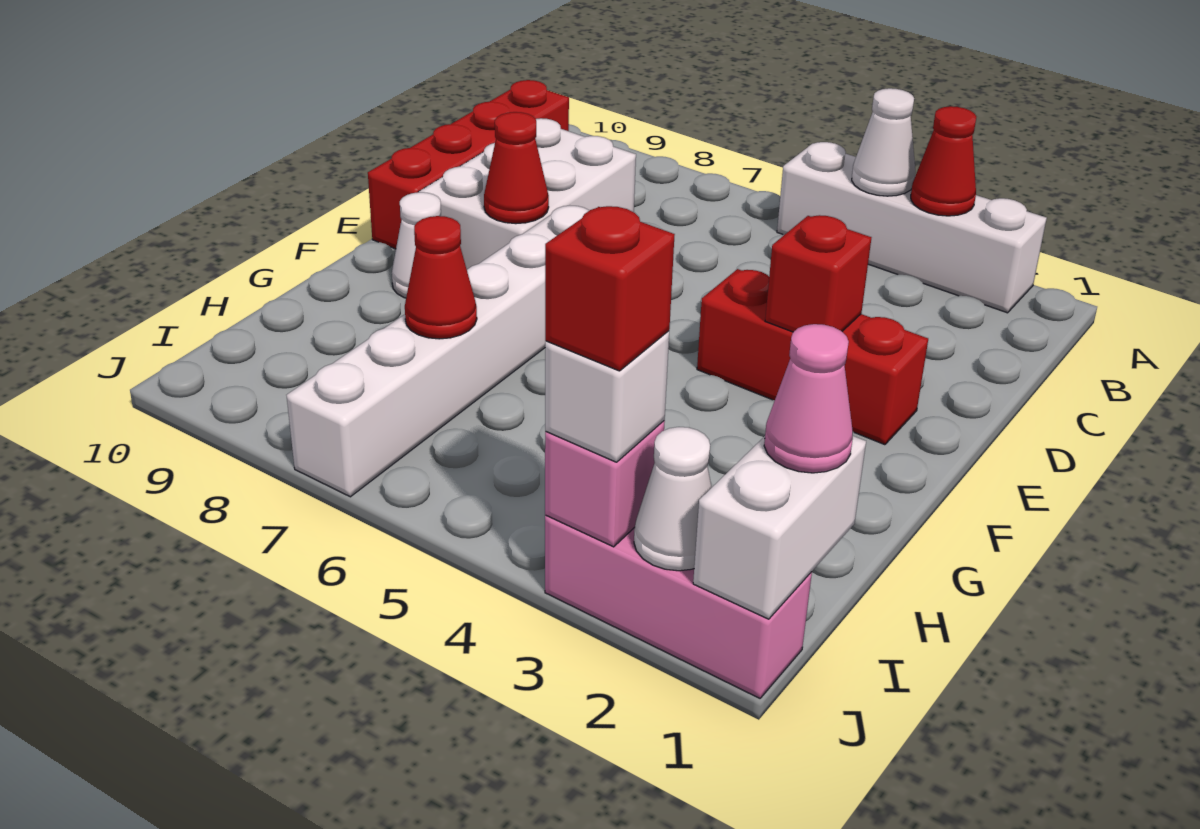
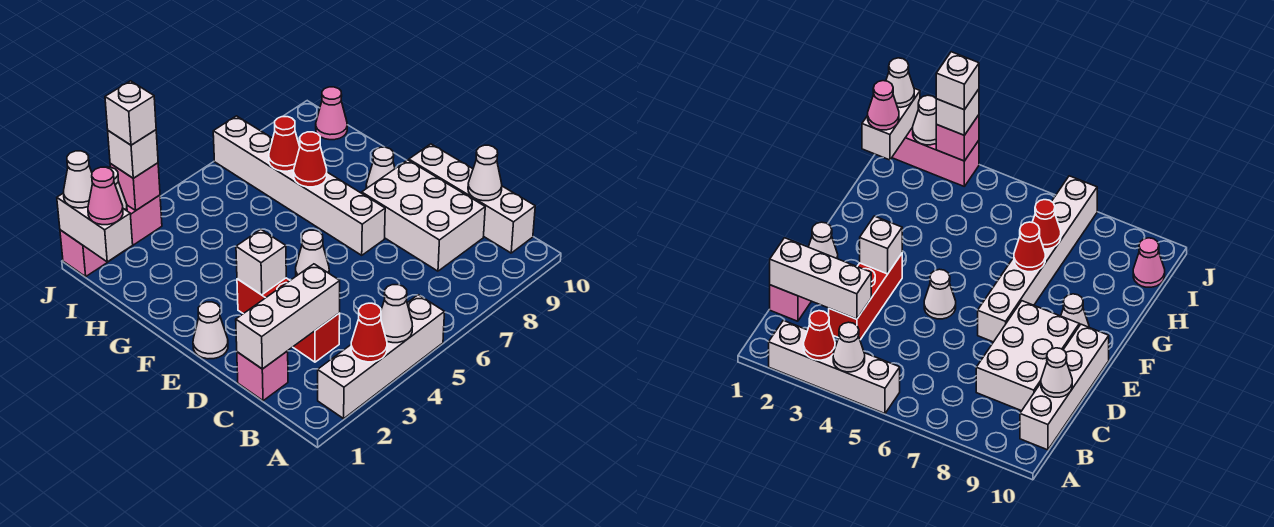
red 1x4 brick [368,80,569,249] -> white 1x4 brick [409,144,535,253]
none -> pink 1x1 brick [237,351,288,401]
none -> white 1x3 brick [236,264,340,369]
none -> white 1x1 cone [468,145,502,201]
none -> white 1x1 cone [193,302,228,359]
red 1x3 brick [697,269,928,445] -> red 1x3 brick turned to [237,278,340,362]
red 1x1 brick [765,215,871,332] -> white 1x1 brick [236,229,286,295]
none -> white 1x1 cone [296,230,329,276]
red 1x1 cone [484,112,549,224] -> red 1x1 cone moved to [294,132,327,187]
none -> pink 1x1 cone [316,87,347,140]
none -> white 1x1 cone [63,151,93,208]
red 1x1 brick [545,206,675,371] -> white 1x1 brick [105,81,156,145]

